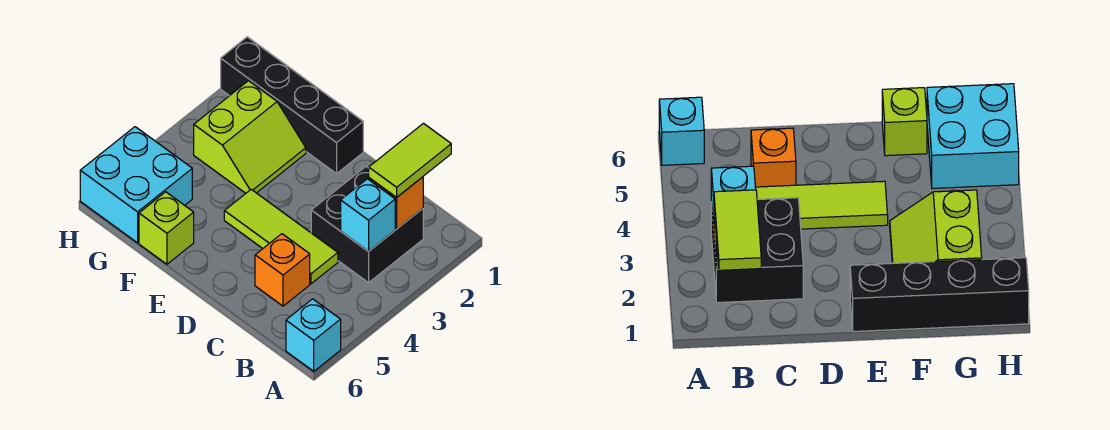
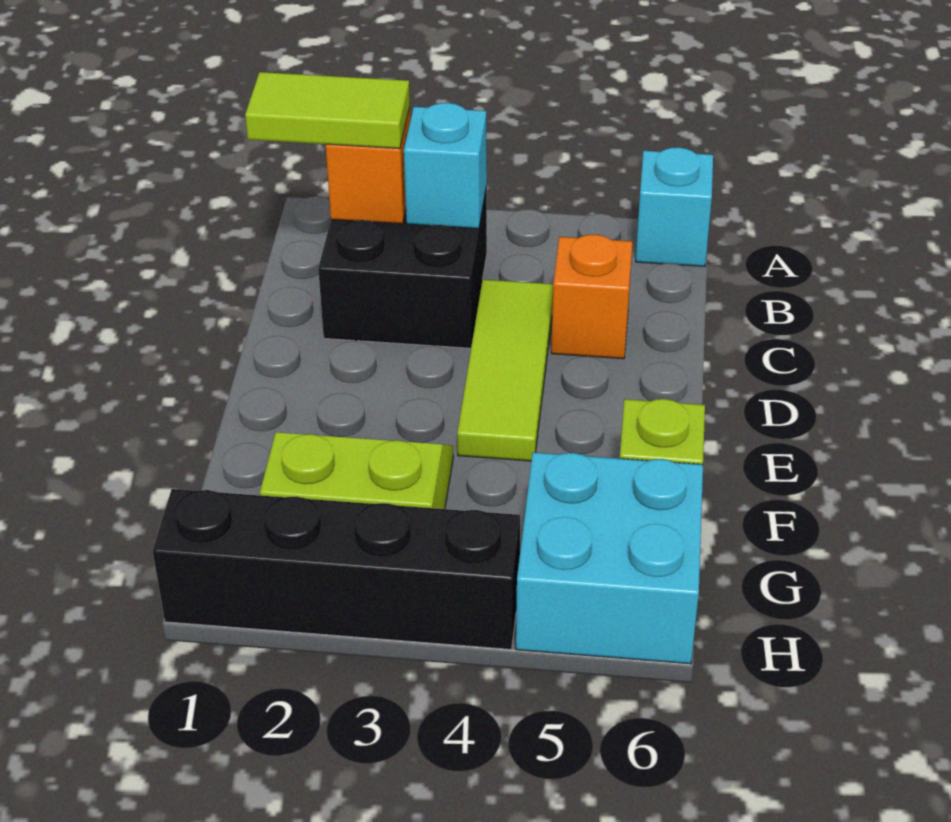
black 1x4 brick [221,37,363,174] -> black 1x4 brick turned to [153,489,520,649]

